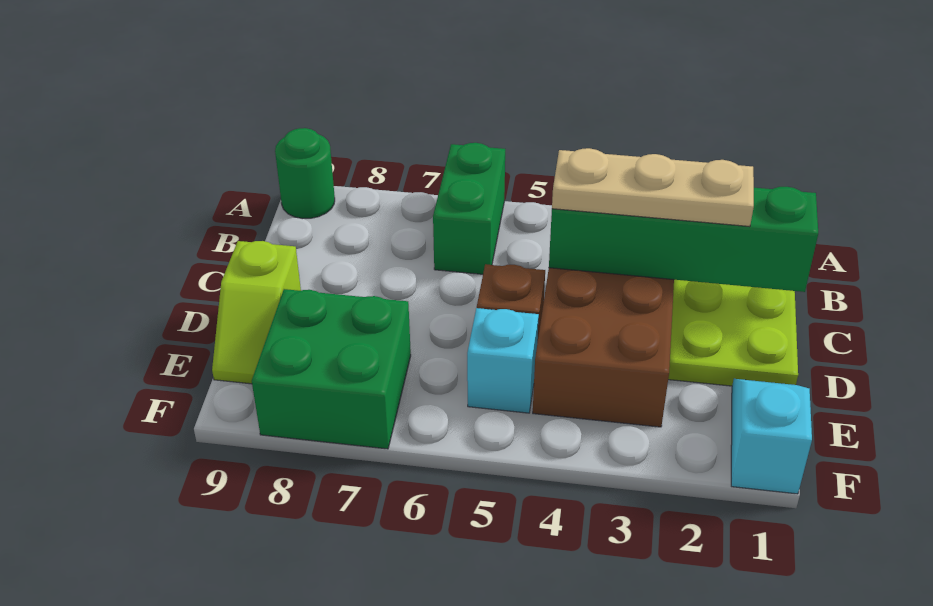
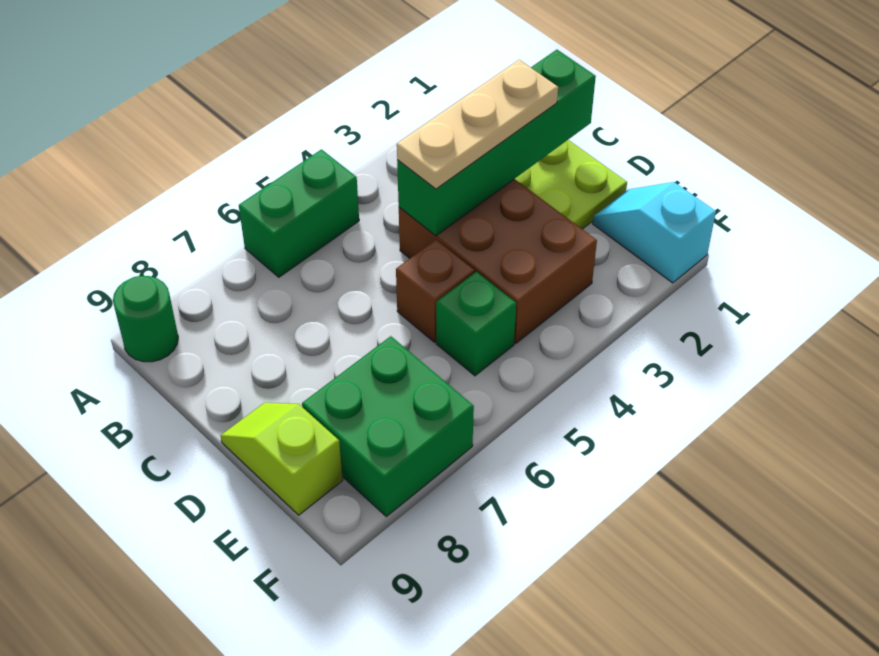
green 1x2 brick [433,143,505,274] -> green 1x2 brick turned to [239,149,359,277]
lime 1x2 slope [212,241,301,384] -> lime 1x2 slope turned to [220,403,343,515]
cyan 1x1 brick [467,308,539,413] -> green 1x1 brick [436,272,516,376]

